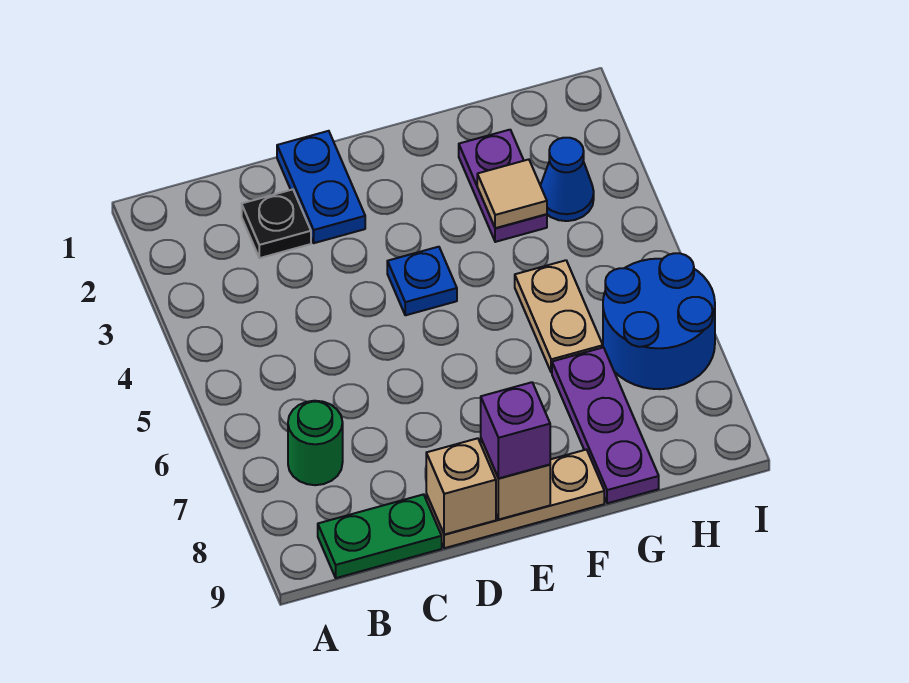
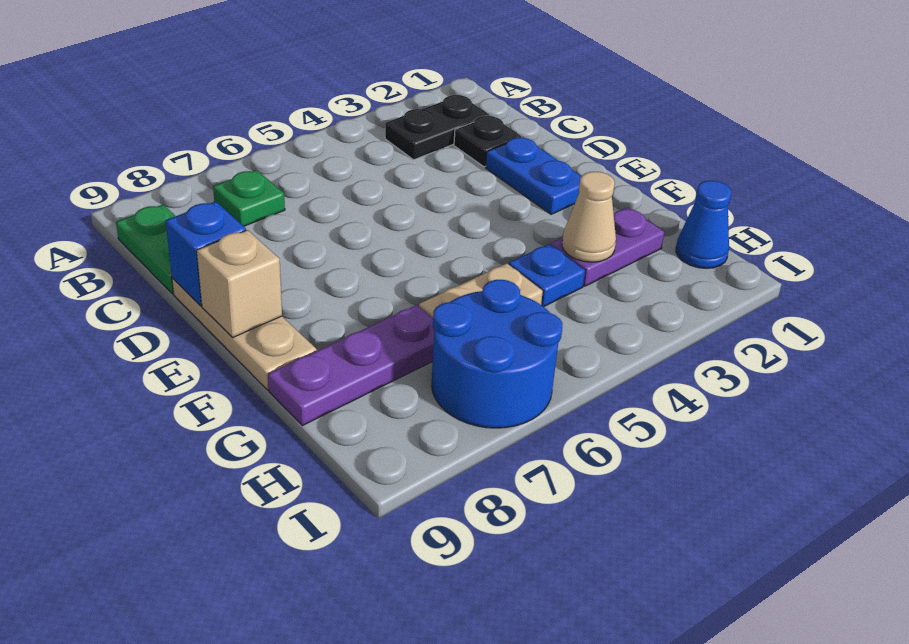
none -> black 1x2 plate [385,95,489,160]
green 1x1 round brick [288,401,343,485] -> green 1x1 plate [213,170,285,226]
blue 1x2 plate [277,131,365,243] -> blue 1x2 plate turned to [486,137,581,214]
tan 1x1 brick [426,438,496,535] -> blue 1x1 brick [165,201,246,306]
blue 1x1 plate [387,247,457,315] -> blue 1x1 plate moved to [509,244,585,307]
purple 1x1 brick [481,382,550,478] -> none
tan 1x1 tile [477,159,547,228] -> tan 1x1 cone [562,172,616,262]
blue 1x1 cone [540,138,594,221] -> blue 1x1 cone moved to [676,181,731,268]

